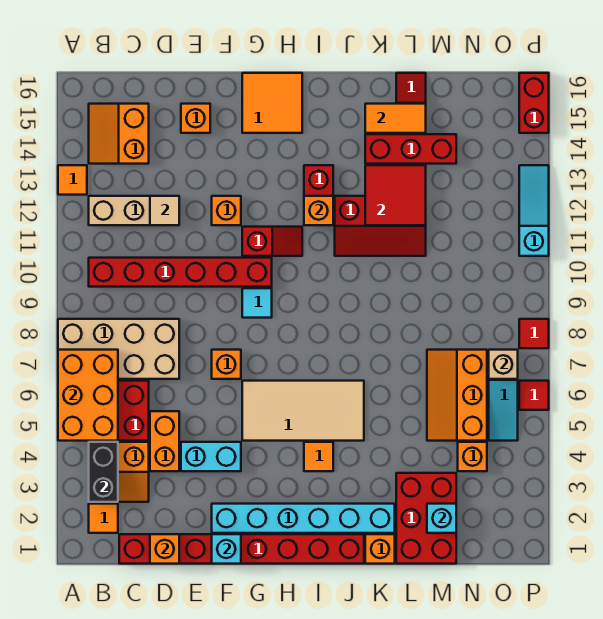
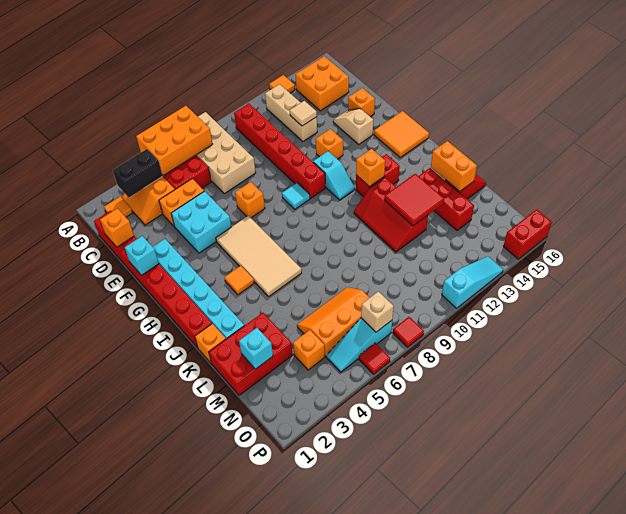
orange 2x2 slope [89,104,149,164] -> orange 2x2 brick [295,56,349,111]
cyan 1x2 brick [181,442,241,471] -> cyan 2x2 brick [171,191,231,253]
none -> tan 1x2 slope [333,109,373,144]
red 1x2 slope [242,227,302,256] -> cyan 1x2 slope [313,151,354,200]
orange 1x2 tile [365,104,426,133] -> orange 1x2 brick [431,141,477,191]

